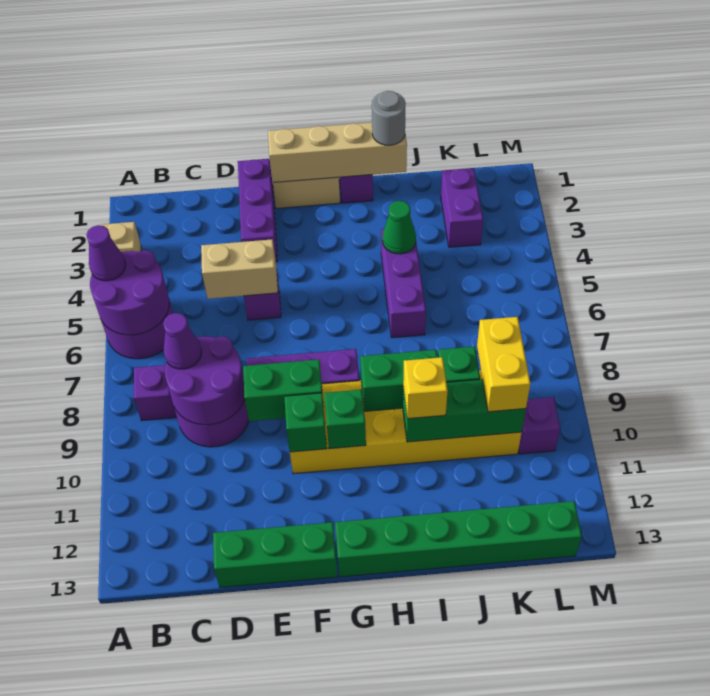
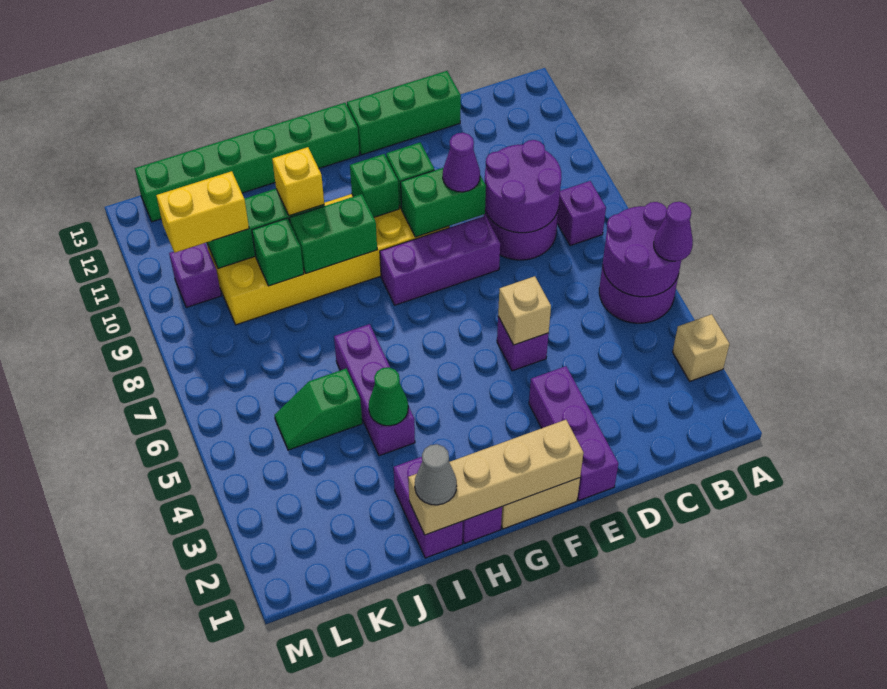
purple 1x1 cone [163,313,202,369] -> purple 1x1 cone moved to [443,133,480,192]
tan 1x2 brick [201,239,278,299] -> tan 1x1 brick [498,276,551,345]
grey 1x1 round brick [372,91,406,145] -> grey 1x1 cone [415,444,457,505]
none -> green 1x2 slope [275,369,362,450]
purple 1x2 brick [441,168,483,247] -> purple 1x2 brick moved to [394,457,463,558]
yellow 1x2 brick [477,317,530,412] -> yellow 1x2 brick turned to [156,171,249,253]

